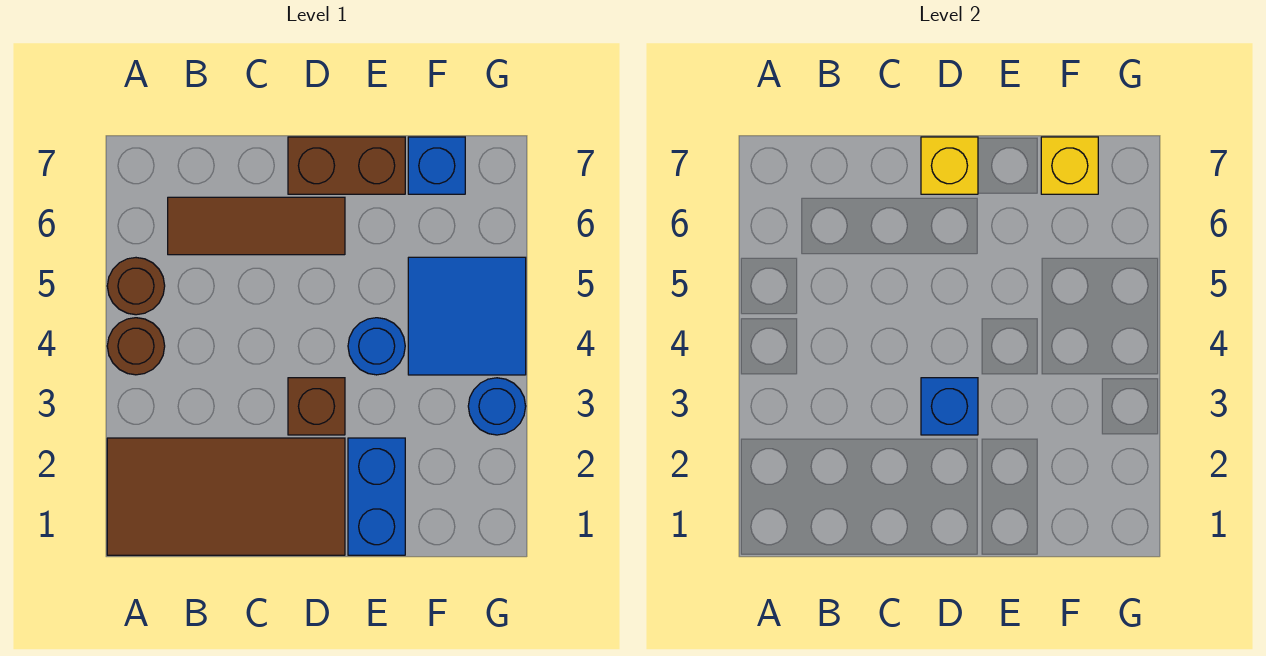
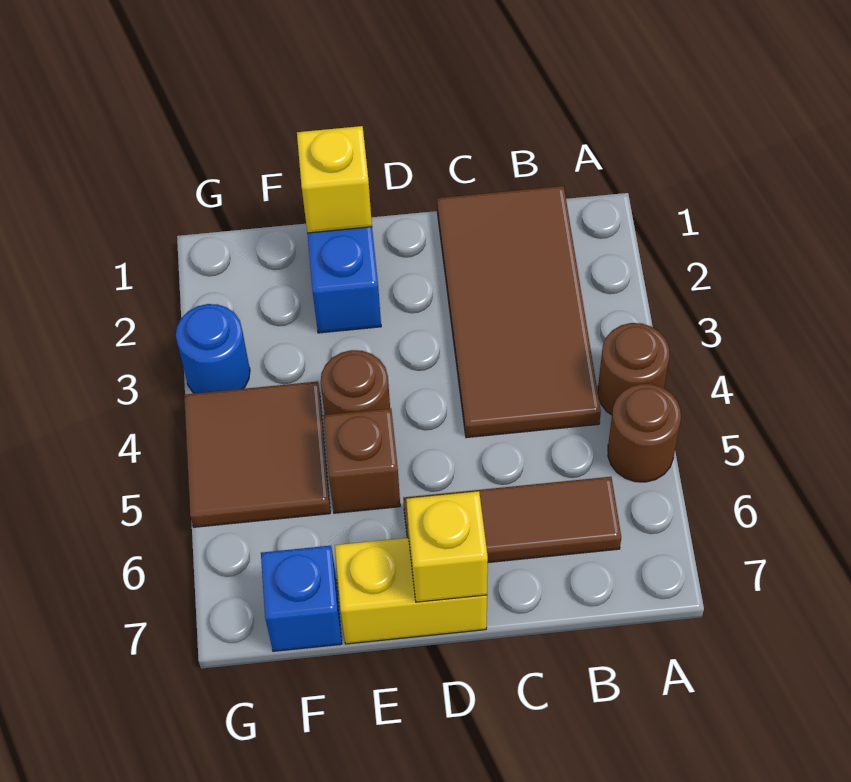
brown 2x4 tile [107,438,345,555] -> brown 2x4 tile turned to [437,186,601,438]
brown 1x1 brick [288,378,345,435] -> brown 1x1 brick moved to [323,409,400,513]
blue 1x1 brick [921,378,978,435] -> none
brown 1x2 brick [288,137,405,194] -> yellow 1x2 brick [335,538,487,644]
blue 1x1 round brick [348,318,405,375] -> brown 1x1 round brick [321,350,390,415]
blue 2x2 tile [408,257,526,375] -> brown 2x2 tile [184,381,330,527]
yellow 1x1 brick [1041,137,1098,194] -> yellow 1x1 brick moved to [297,126,372,233]

